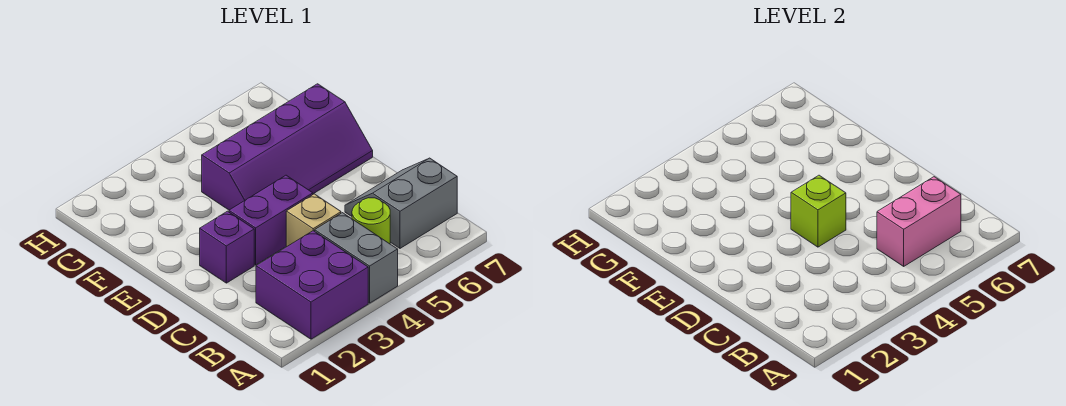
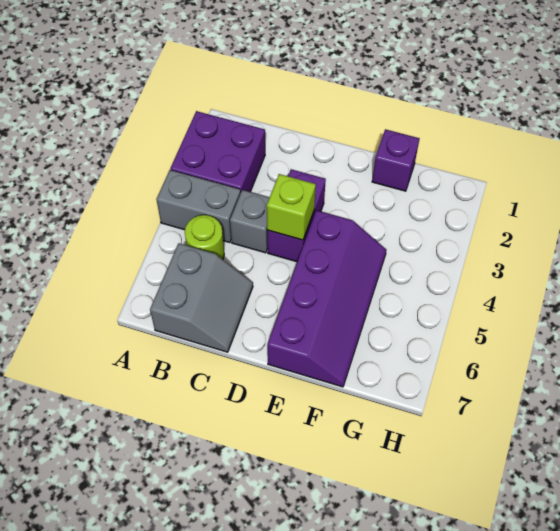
pink 1x2 brick [877,177,961,266] -> none
tan 1x1 brick [286,194,341,247] -> grey 1x1 brick [230,190,269,253]
purple 1x1 brick [200,211,254,283] -> purple 1x1 brick moved to [372,129,420,191]
purple 2x4 slope [202,84,373,210] -> purple 2x4 slope turned to [267,210,386,387]

